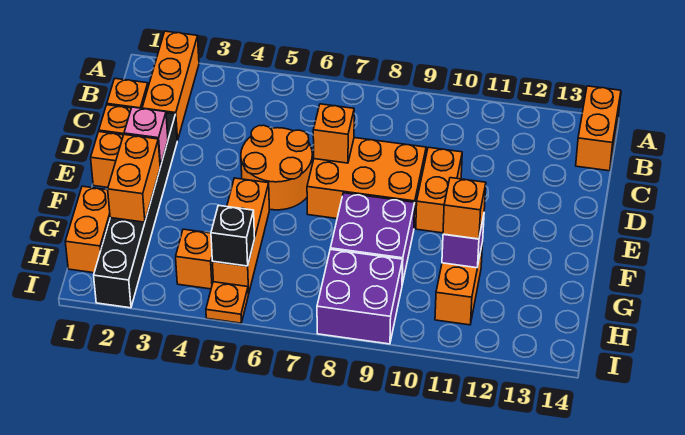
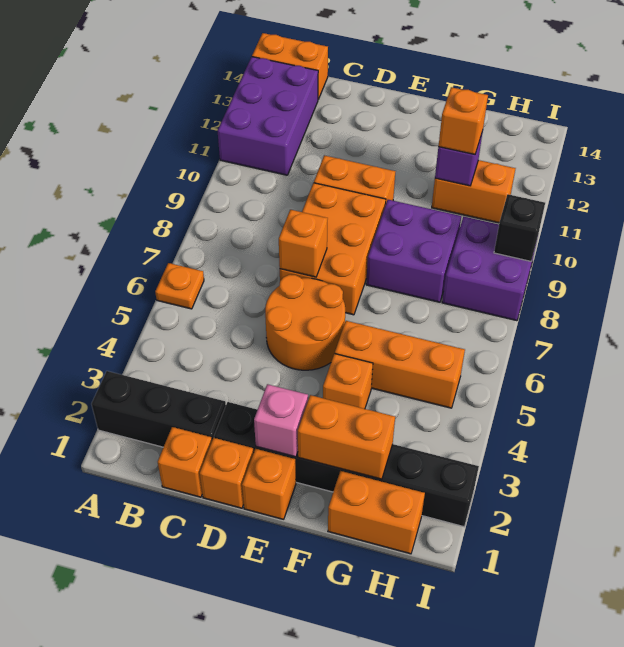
orange 1x3 brick [142,31,199,141] -> black 1x3 brick [92,371,226,447]
none -> purple 2x3 brick [217,57,318,175]
orange 1x1 brick [176,229,213,289] -> orange 1x1 brick moved to [323,354,373,409]
black 1x1 brick [211,205,255,266] -> black 1x1 brick moved to [494,194,545,261]
orange 1x1 plate [206,282,248,323] -> orange 1x1 plate moved to [155,263,204,309]

